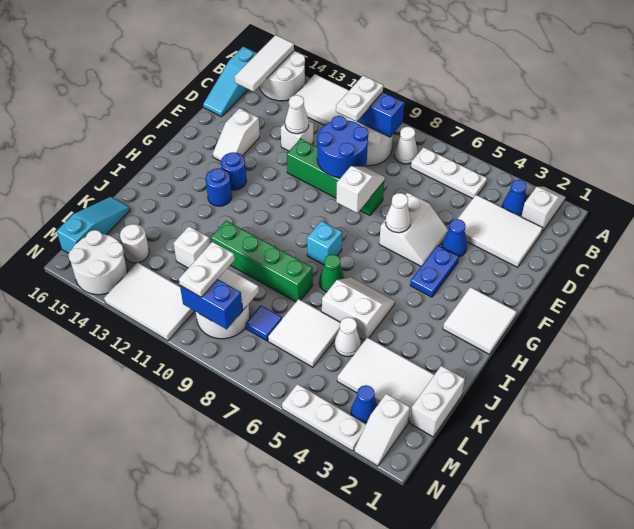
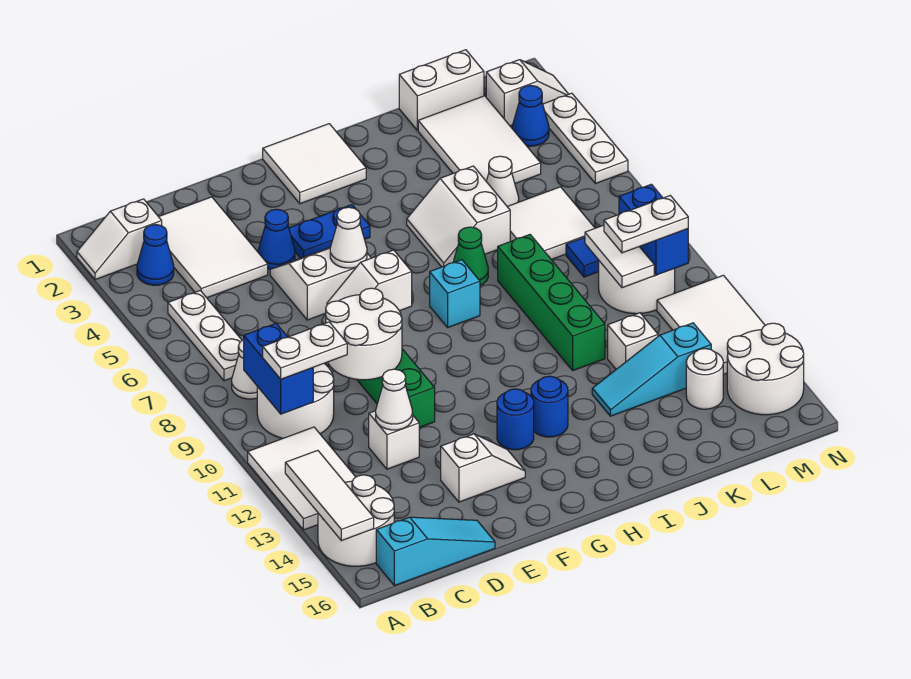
white 1x3 tile [235,35,294,92] -> white 1x3 tile turned to [285,450,374,541]
blue 2x2 round brick [317,116,368,178] -> white 2x2 round brick [326,288,402,380]
cyan 1x3 slope [57,197,130,253] -> cyan 1x3 slope moved to [592,323,711,416]

